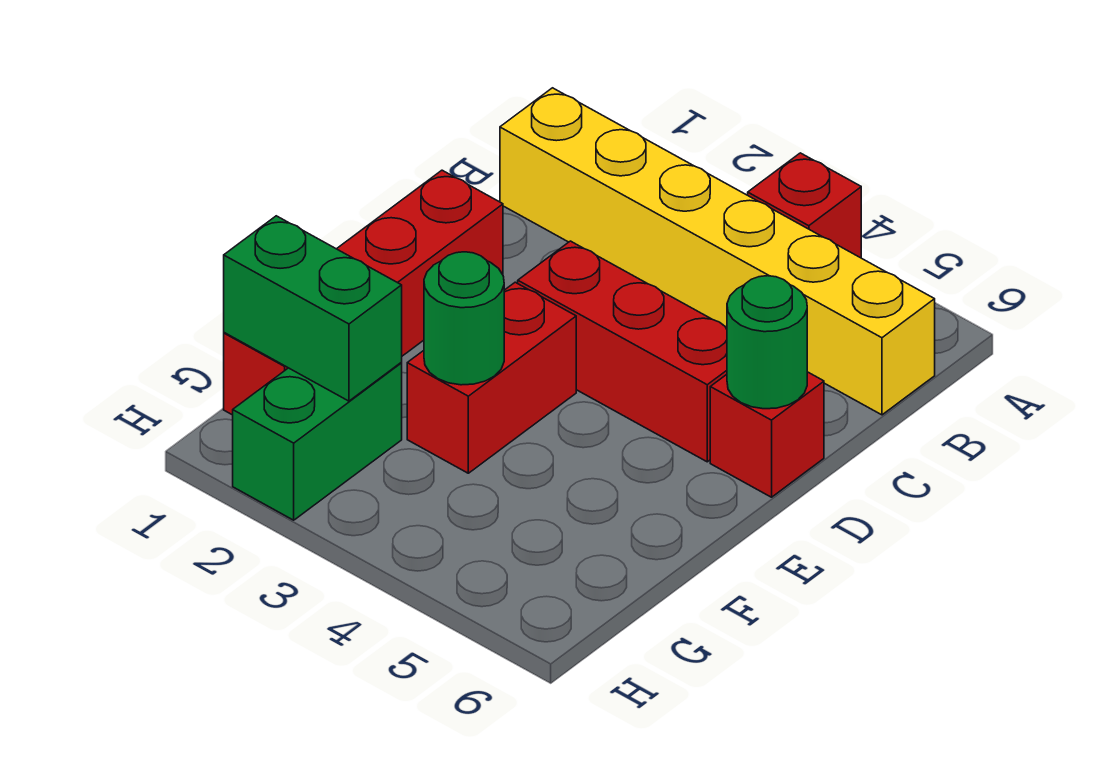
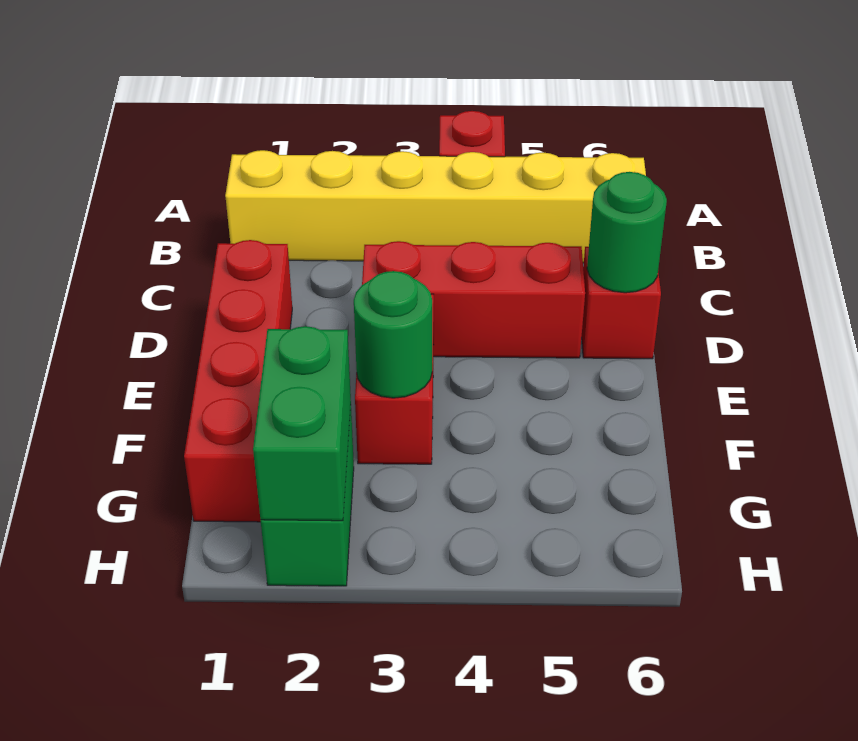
green 1x2 brick [224,216,402,401] -> green 1x2 brick turned to [253,326,351,521]

